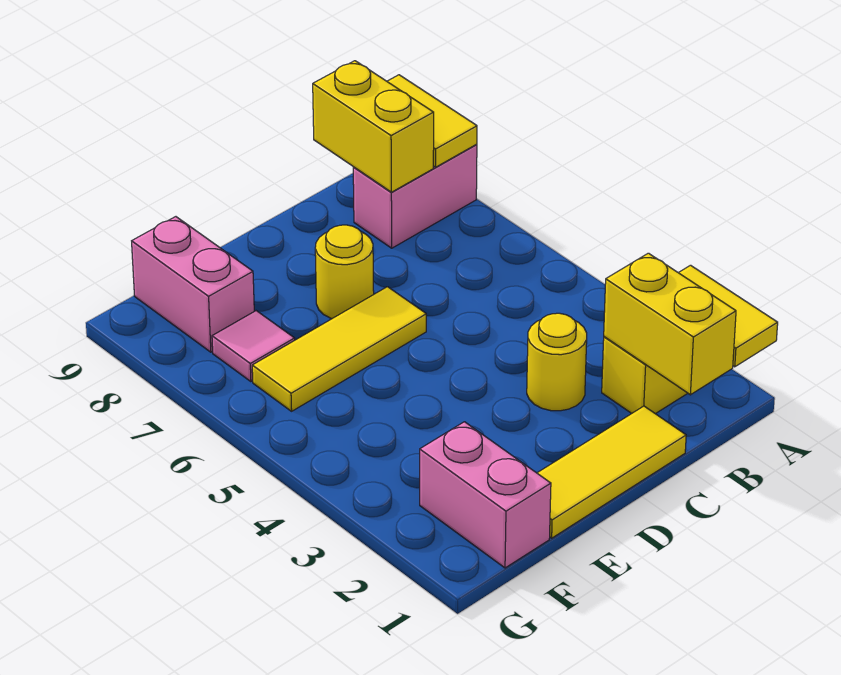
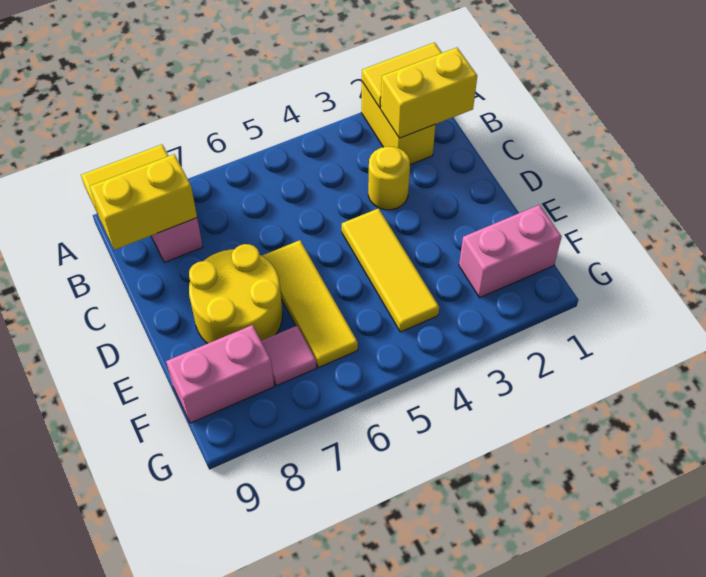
yellow 1x3 tile [537,406,686,538] -> yellow 1x3 tile moved to [342,208,439,332]
yellow 1x1 round brick [315,225,374,318] -> yellow 2x2 round brick [189,244,283,344]

